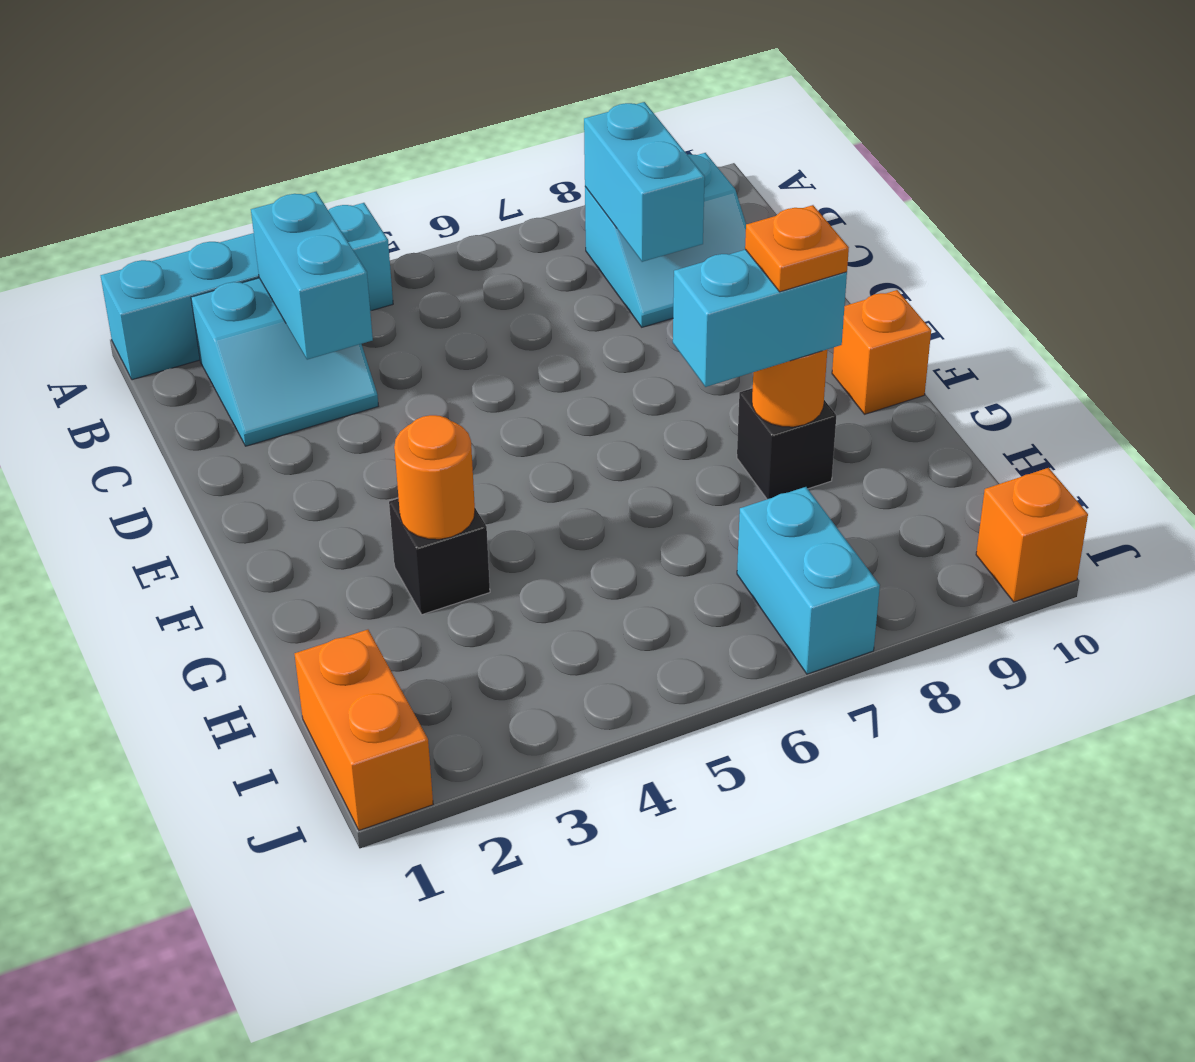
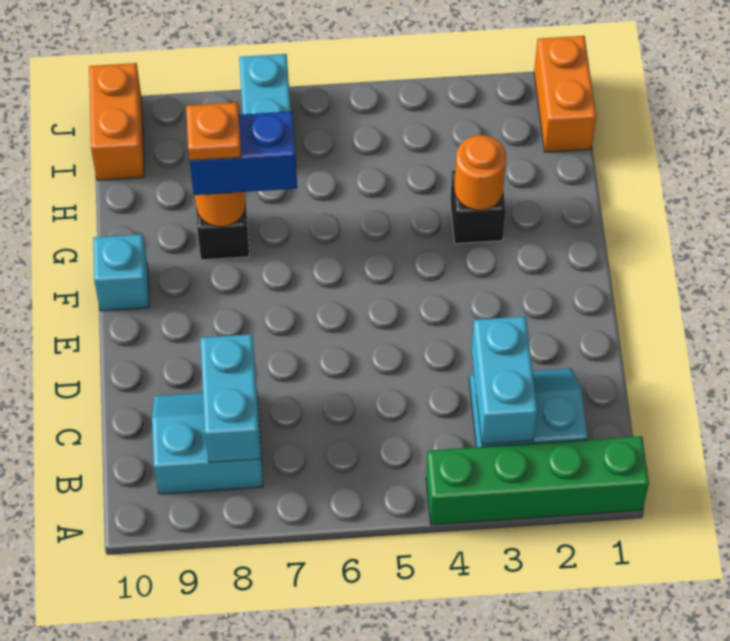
cyan 1x4 brick [101,203,393,380] -> green 1x4 brick [426,436,649,525]
orange 1x1 brick [832,290,931,414] -> cyan 1x1 brick [93,234,149,311]
cyan 1x2 brick [673,250,847,387] -> blue 1x2 brick [190,111,297,195]
orange 1x1 brick [976,468,1088,602] -> orange 1x2 brick [89,63,144,180]

